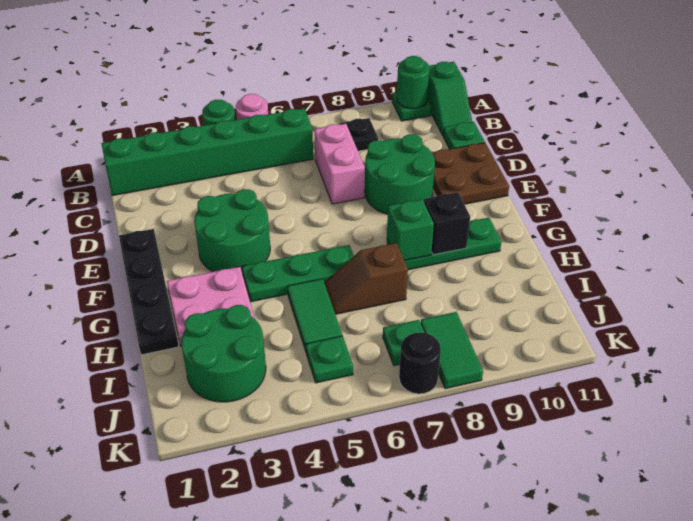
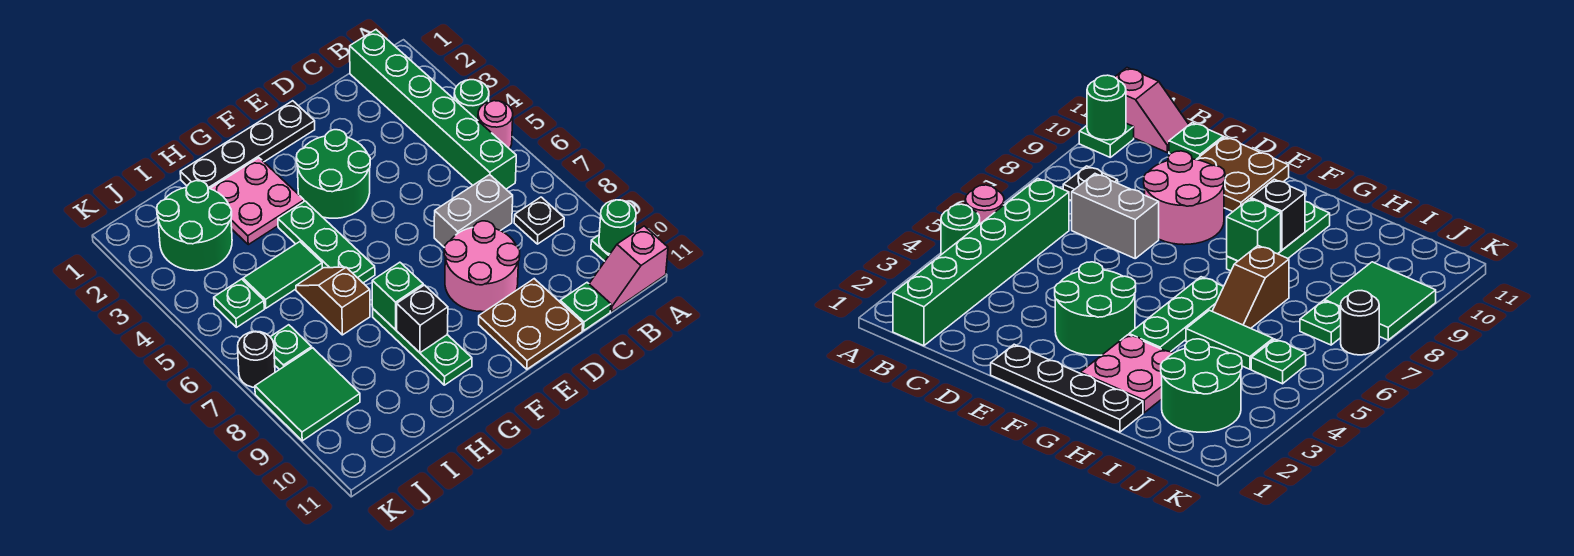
green 1x2 slope [428,62,472,135] -> pink 1x2 slope [589,226,668,311]
pink 1x2 brick [314,124,365,204] -> grey 1x2 brick [434,175,513,248]
green 2x2 round brick [365,134,435,214] -> pink 2x2 round brick [444,221,520,312]
green 1x2 tile [421,312,483,389] -> green 2x2 tile [255,348,360,441]

